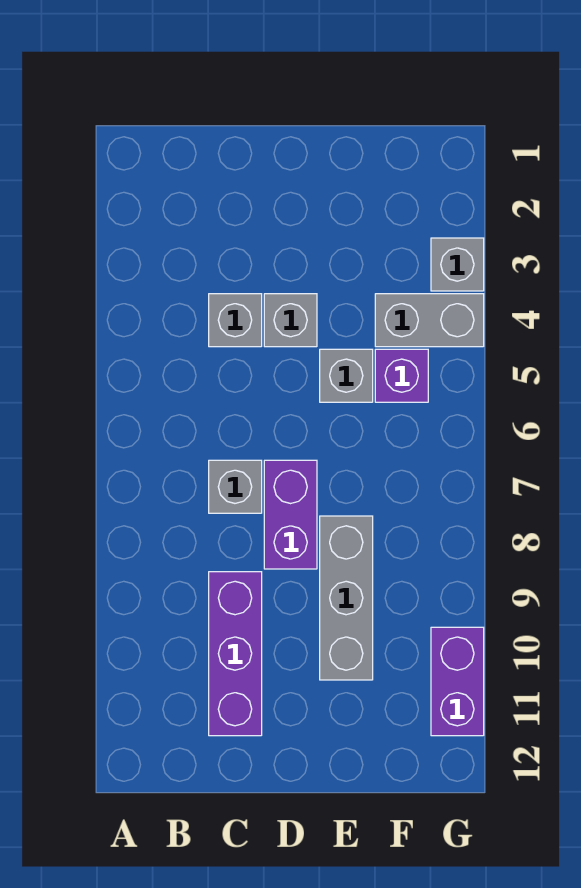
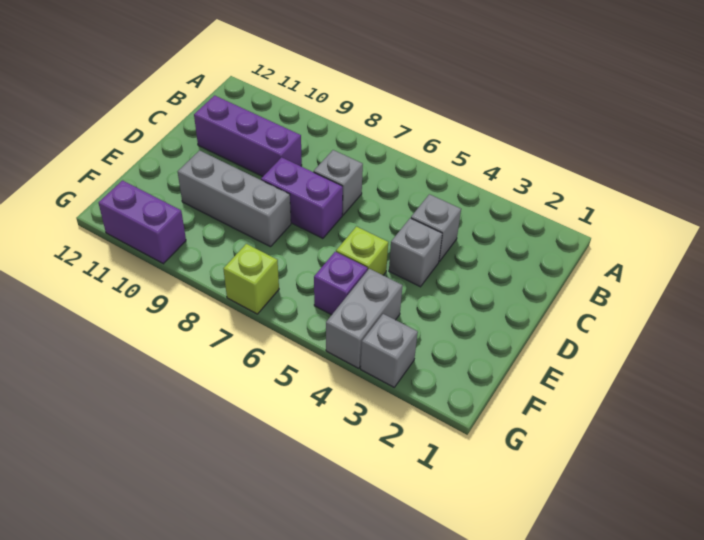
grey 1x1 brick [320,349,373,402] -> lime 1x1 brick [336,227,388,275]
none -> lime 1x1 brick [223,244,279,314]

